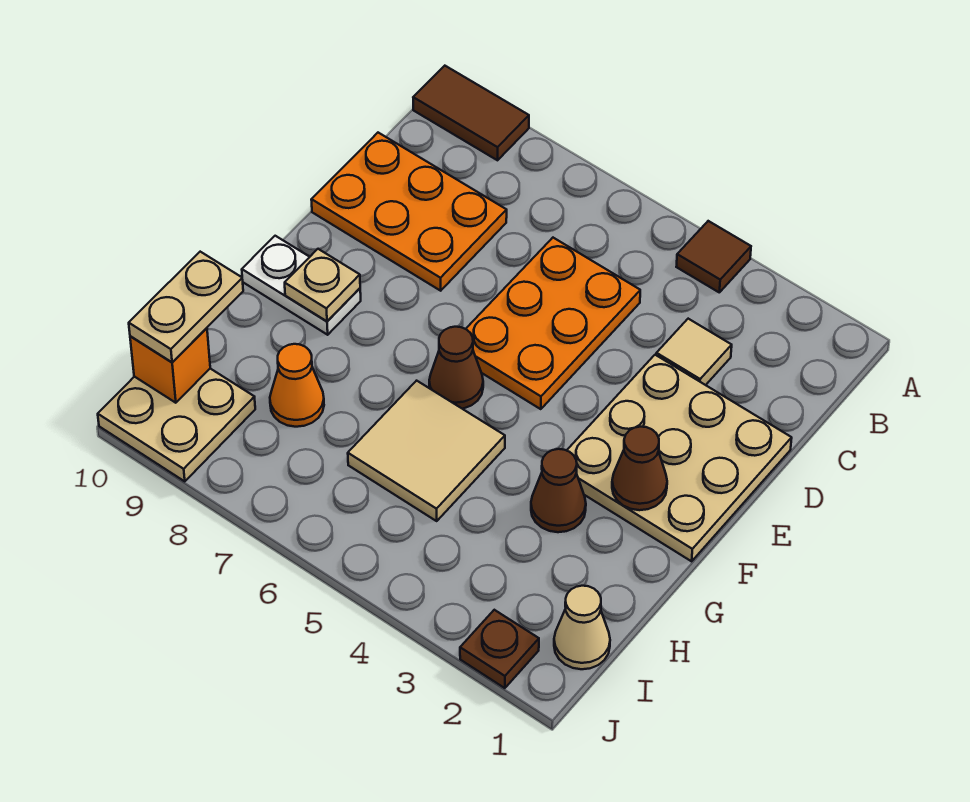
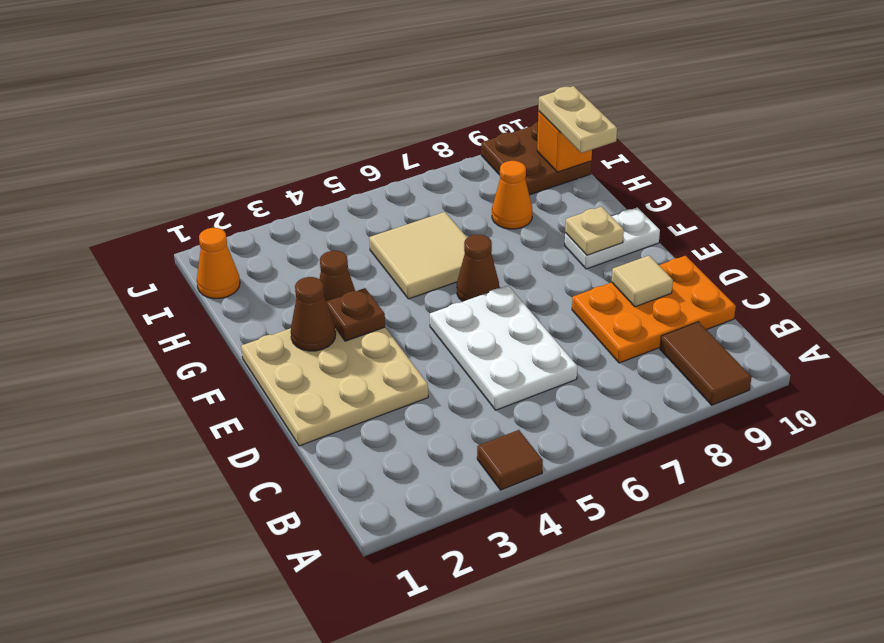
brown 1x2 tile [413,66,529,160] -> brown 1x2 tile turned to [660,322,752,405]
tan 1x1 tile [656,319,732,385] -> tan 1x1 tile moved to [612,256,673,307]
orange 2x3 plate [466,238,640,409] -> white 2x3 plate [430,286,577,410]
tan 1x1 cone [554,586,610,669] -> orange 1x1 cone [197,228,240,299]
tan 2x2 plate [98,369,255,482] -> brown 2x2 plate [481,122,591,195]
brown 1x1 plate [460,610,539,688] -> brown 1x1 plate moved to [326,288,385,341]

